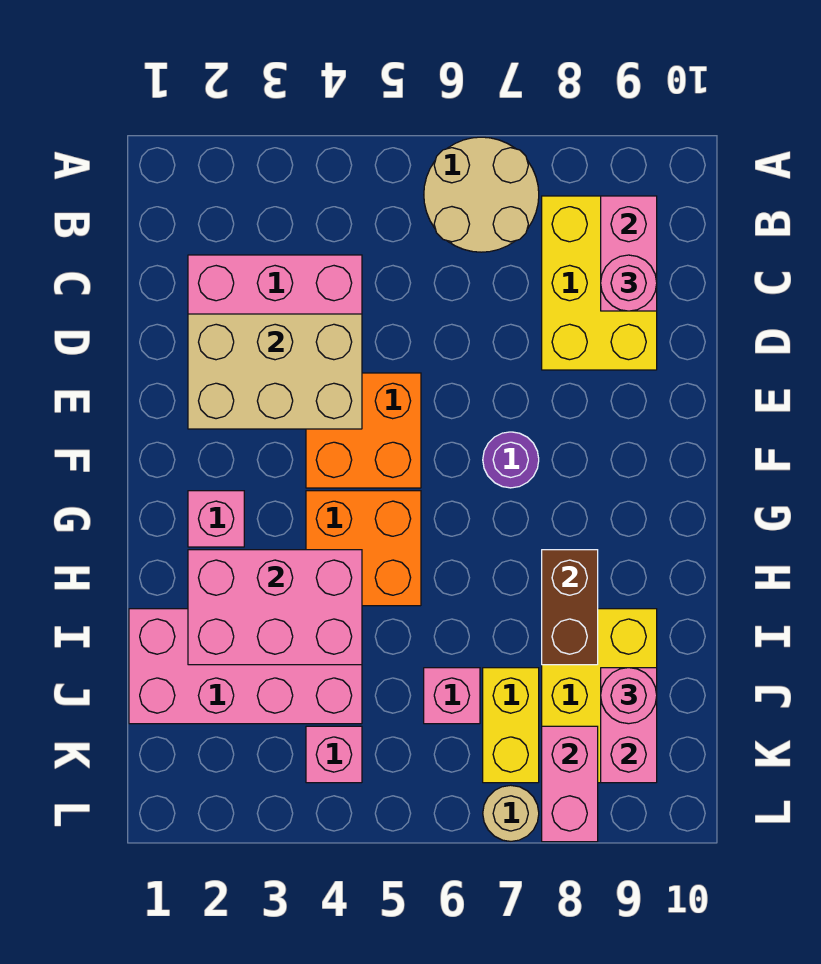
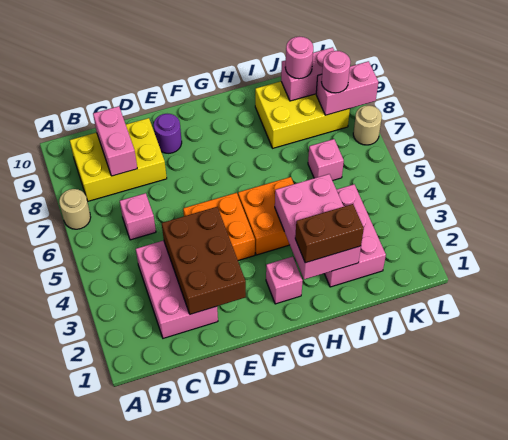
tan 2x2 round brick [424,137,539,252] -> tan 1x1 round brick [59,189,91,229]
pink 1x2 brick [601,196,657,311] -> pink 1x2 brick turned to [93,106,137,176]
pink 1x1 round brick [601,255,657,311] -> pink 1x1 round brick moved to [322,51,350,93]
tan 2x3 brick [188,314,362,429] -> brown 2x3 brick [162,207,246,314]
purple 1x1 round brick [483,432,539,488] -> purple 1x1 round brick moved to [154,114,182,153]
brown 1x2 brick [542,550,598,665] -> brown 1x2 brick moved to [295,204,364,263]
pink 2x4 brick [129,609,362,724] -> pink 2x3 brick [324,184,386,287]
yellow 1x2 brick [483,668,539,783] -> none
pink 1x1 brick [306,726,362,783] -> pink 1x1 brick moved to [120,193,156,240]

